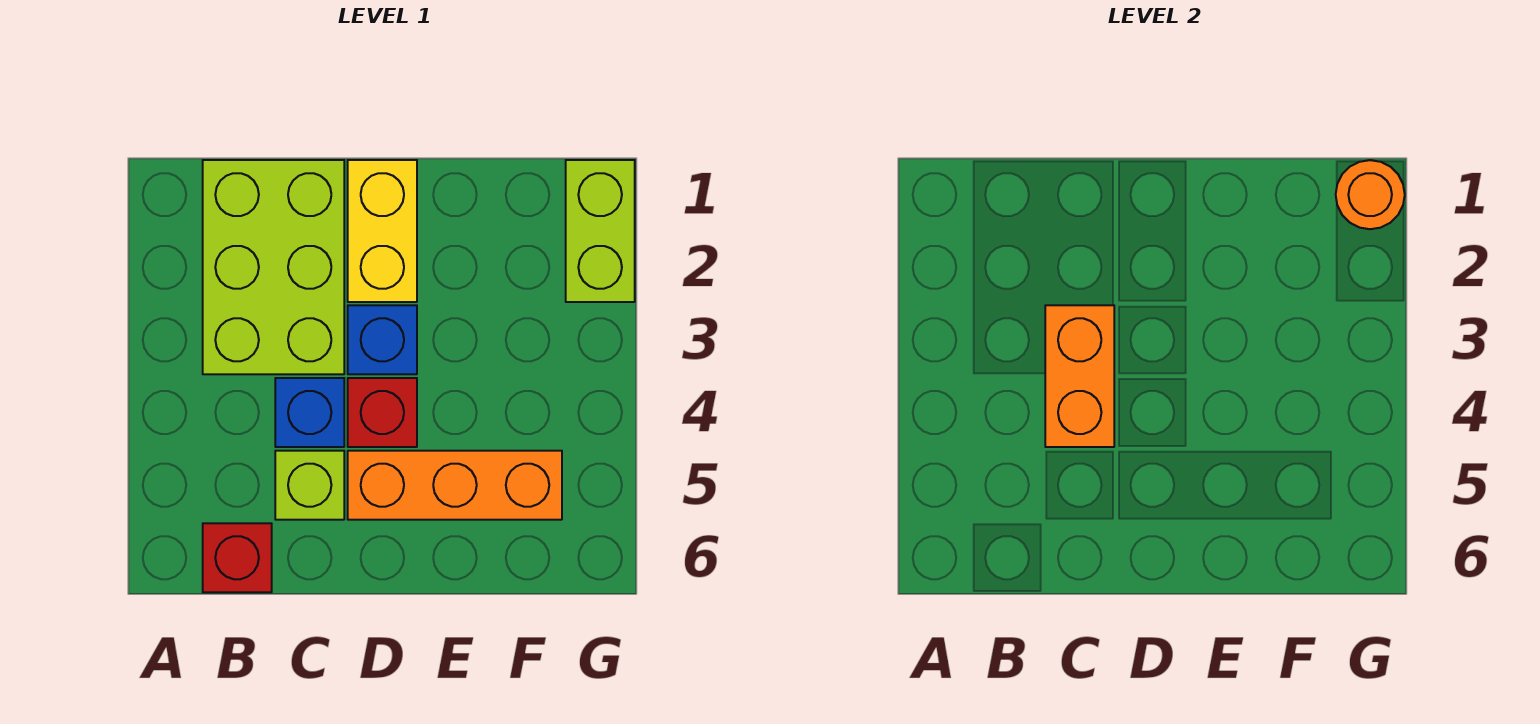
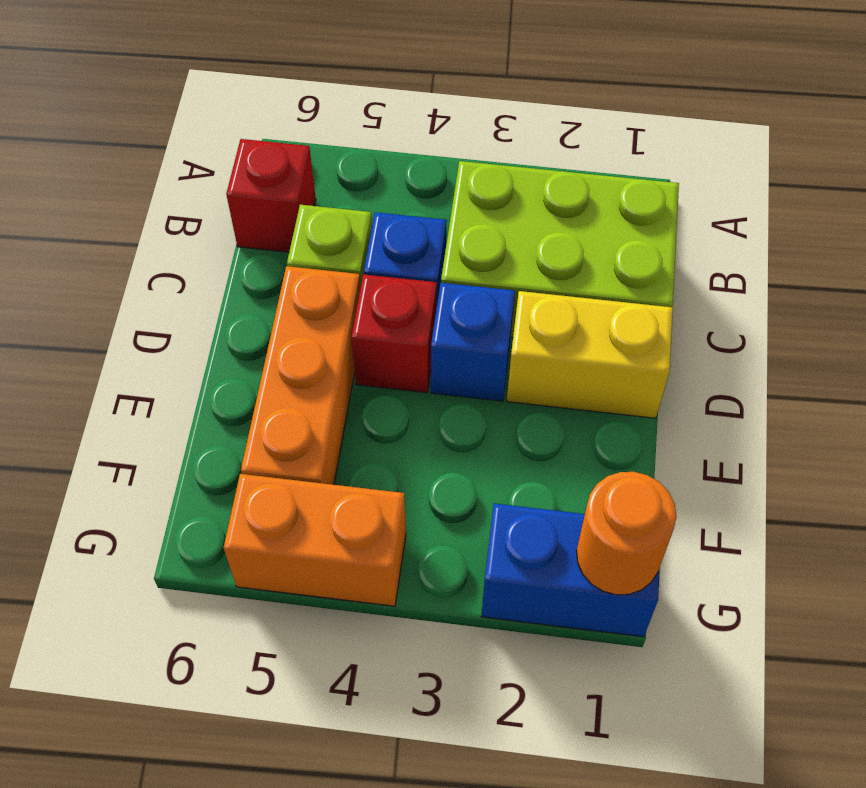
orange 1x2 brick [1045,305,1114,447] -> orange 1x2 brick moved to [224,474,406,606]
lime 1x2 brick [566,160,635,302] -> blue 1x2 brick [481,504,660,637]

